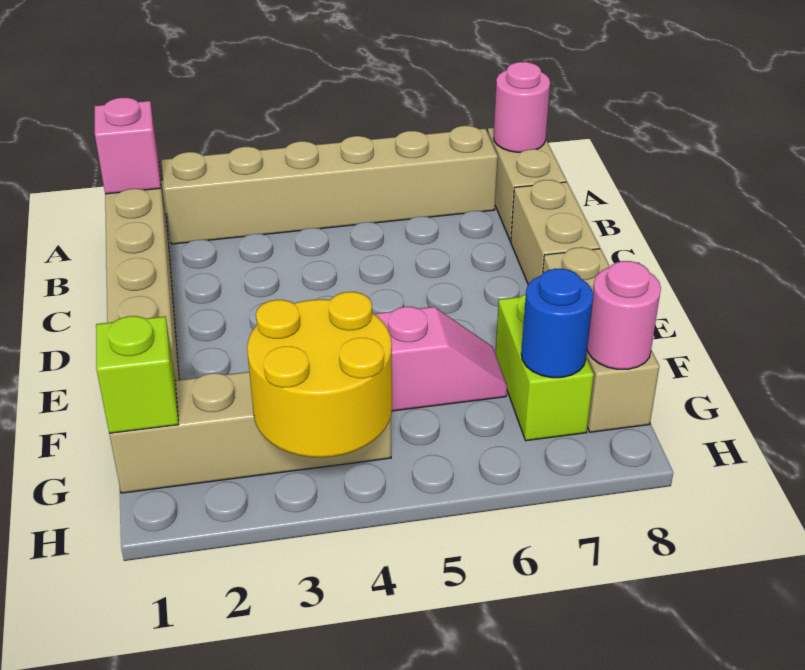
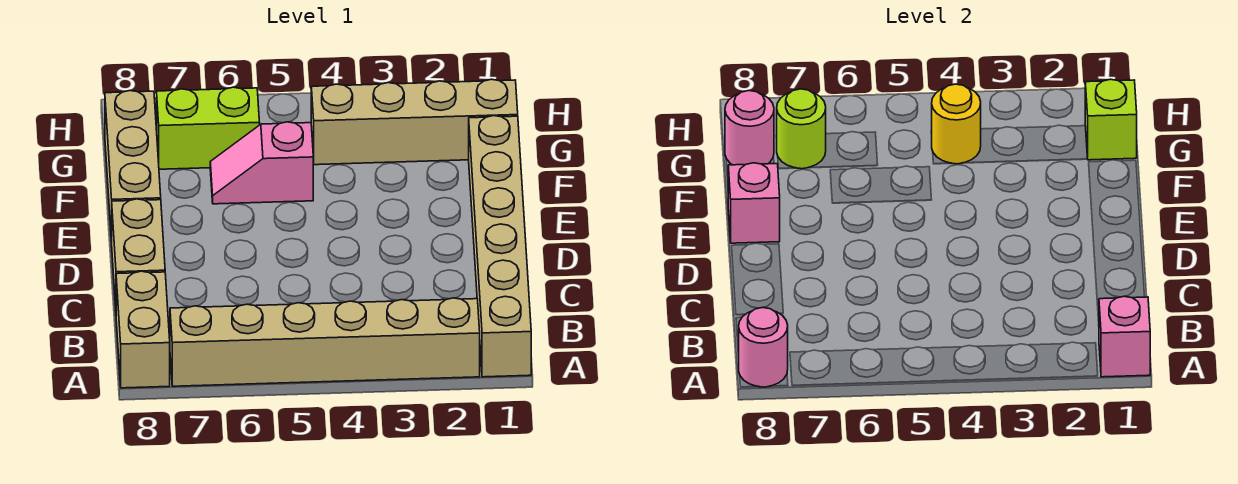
none -> pink 1x1 brick [728,163,780,243]
lime 1x2 brick [495,294,594,441] -> lime 1x2 brick turned to [157,87,260,169]
yellow 2x2 round brick [247,292,392,458] -> yellow 1x1 round brick [932,84,981,164]
blue 1x1 round brick [521,269,593,378] -> lime 1x1 round brick [777,89,826,169]

